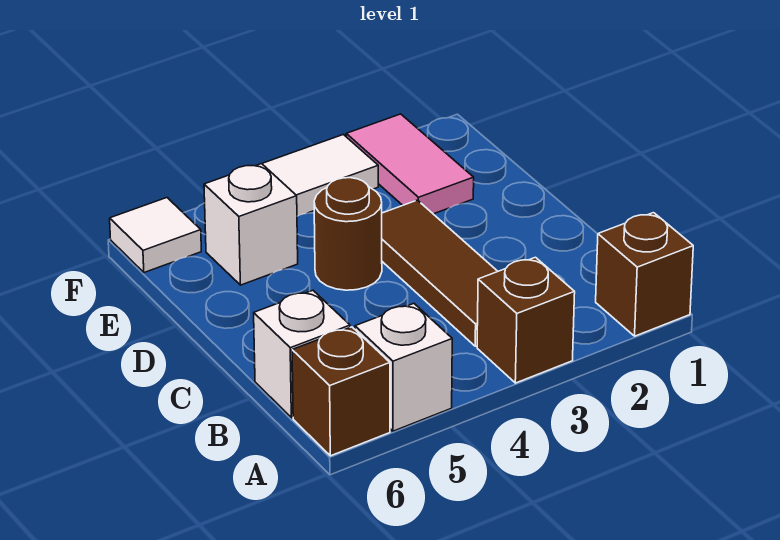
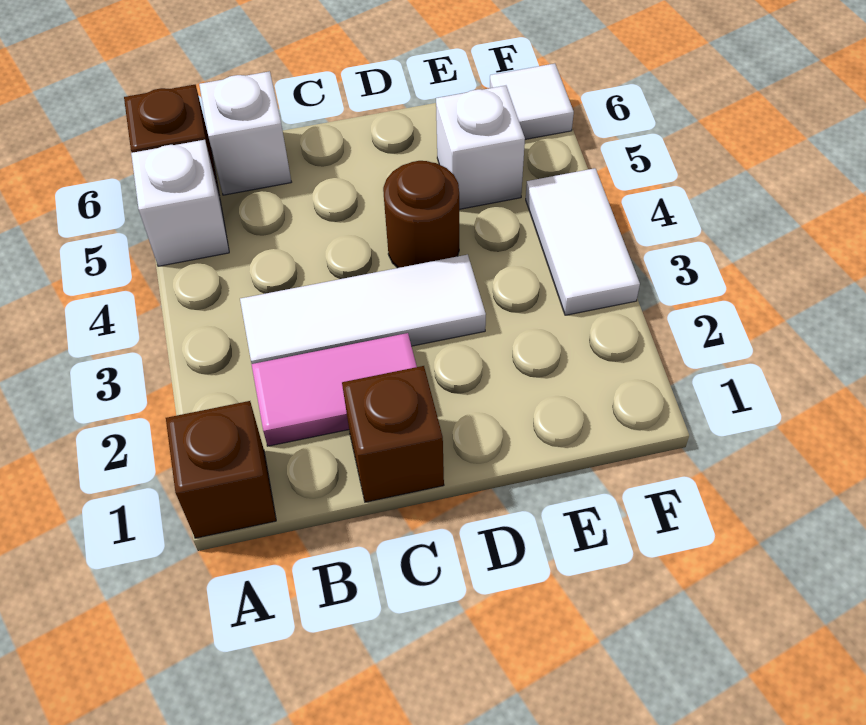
brown 1x1 brick [477,257,575,383] -> brown 1x1 brick moved to [342,366,444,502]
brown 1x3 tile [382,200,498,346] -> white 1x3 tile [240,255,486,364]
pink 1x2 tile [346,114,474,214] -> pink 1x2 tile moved to [252,333,417,446]

